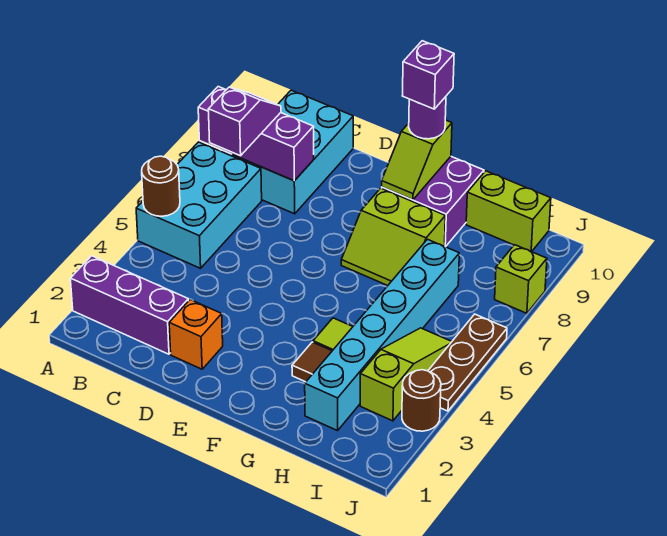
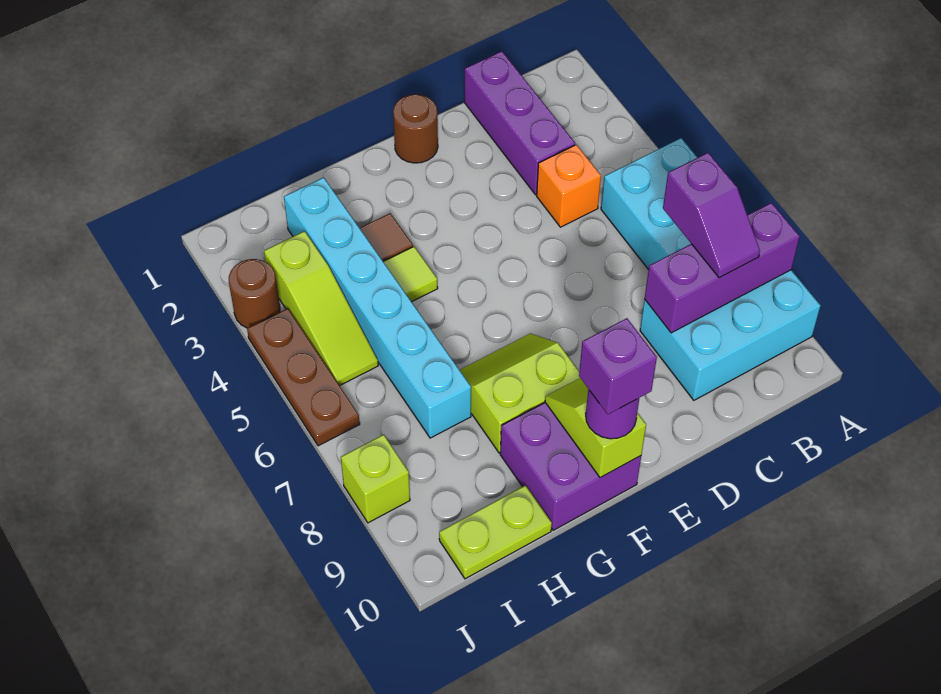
purple 1x3 brick [70,256,188,354] -> purple 1x3 brick turned to [465,51,575,195]
brown 1x1 round brick [142,156,180,216] -> brown 1x1 round brick moved to [393,94,438,163]
cyan 2x3 brick [231,90,353,214] -> cyan 2x3 brick turned to [640,270,821,400]
orange 1x1 brick [169,300,223,369] -> orange 1x1 brick moved to [537,145,601,227]
lime 1x2 brick [466,171,551,252] -> lime 1x2 plate [439,485,552,579]

